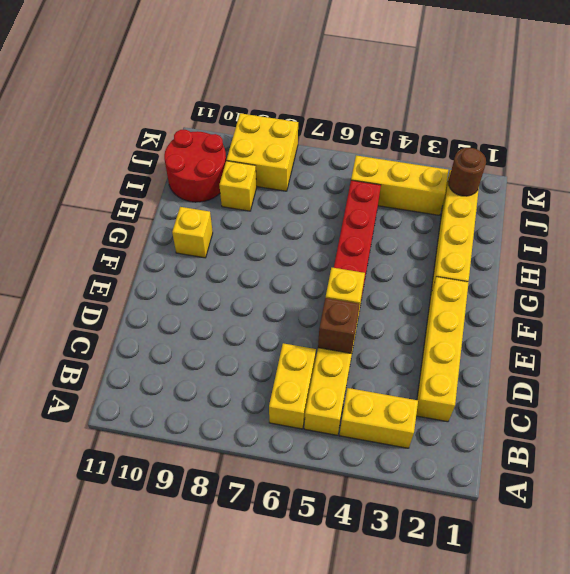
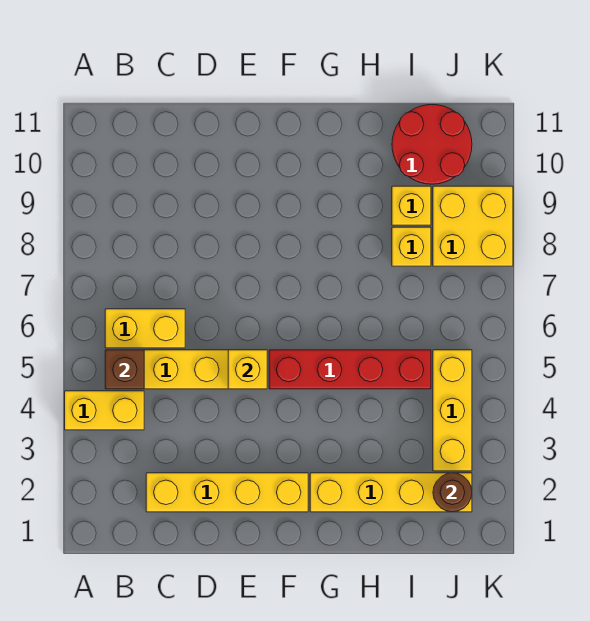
yellow 1x2 brick [340,388,418,448] -> yellow 1x2 brick turned to [65,391,144,430]
brown 1x1 brick [318,298,360,353] -> brown 1x1 brick moved to [105,350,144,389]
yellow 1x1 brick [172,207,213,258] -> yellow 1x1 brick moved to [392,227,431,266]

